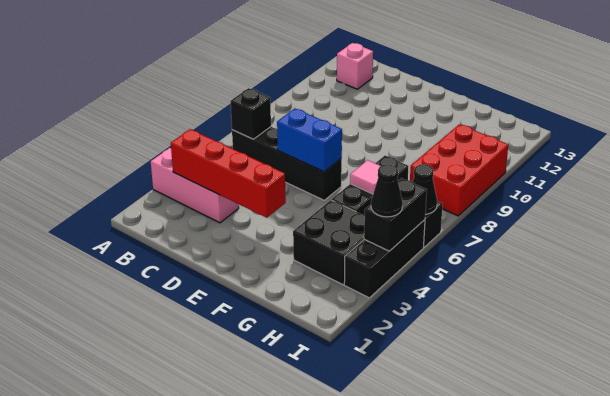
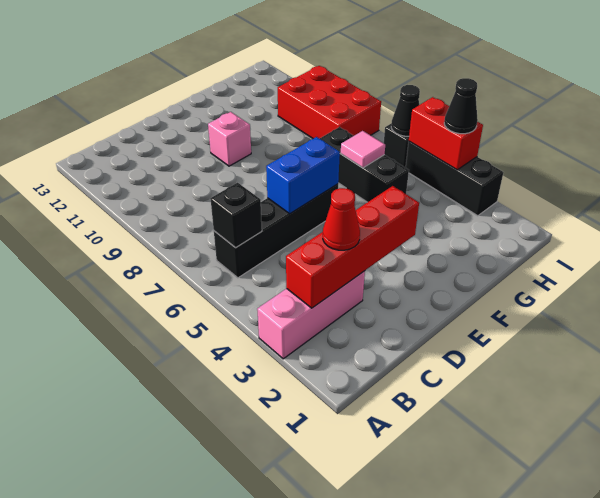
pink 1x1 brick [337,43,373,89] -> pink 1x1 brick moved to [208,112,251,166]
none -> red 1x1 cone [323,188,360,250]
black 2x2 brick [293,200,365,285] -> none
black 1x2 brick [364,178,427,251] -> red 1x2 brick [409,97,483,170]

